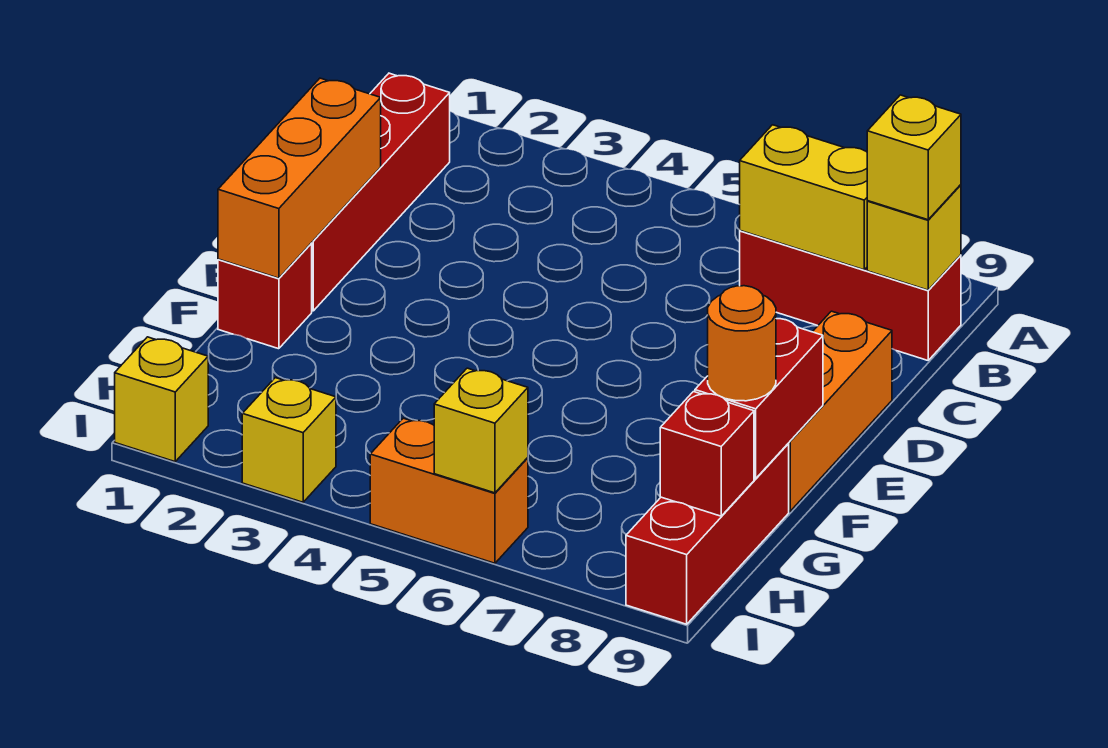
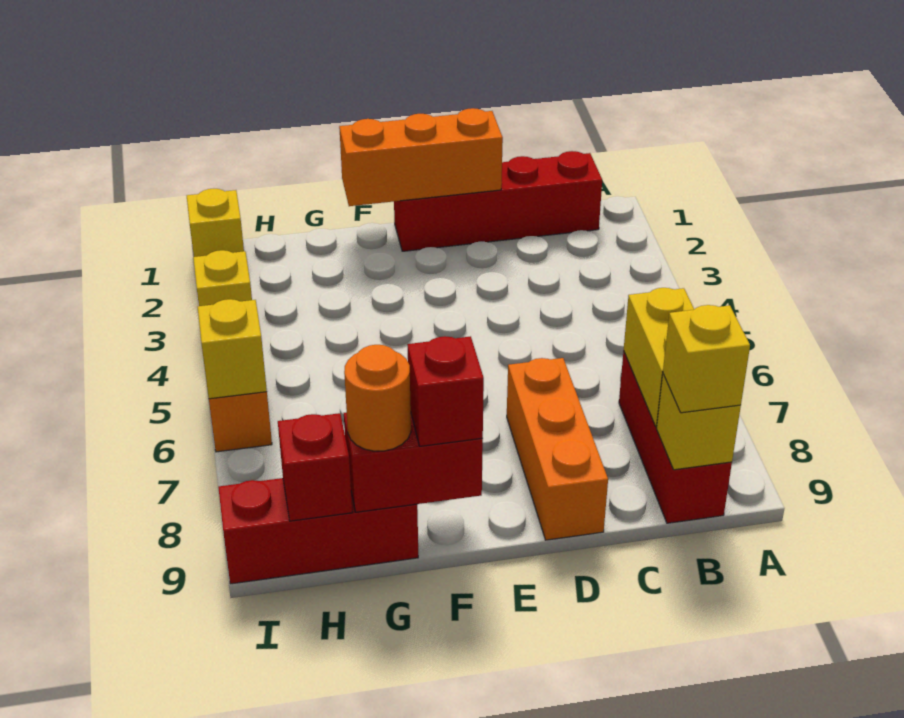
orange 1x3 brick [788,311,892,511] -> orange 1x3 brick turned to [507,358,608,540]
red 1x1 brick [218,243,312,349] -> red 1x1 brick moved to [407,336,484,446]

